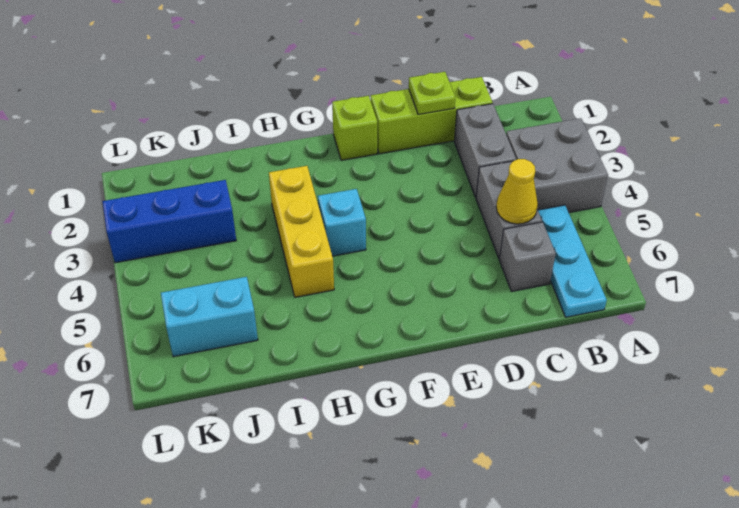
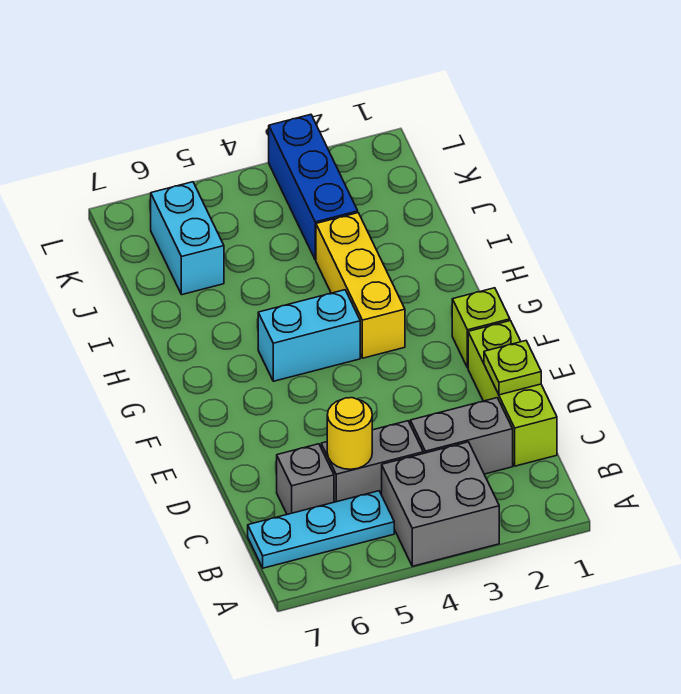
yellow 1x1 cone [496,159,538,224] -> yellow 1x1 round brick [327,398,372,469]
cyan 1x1 brick [318,189,366,256] -> cyan 1x2 brick [258,290,360,381]
yellow 1x3 brick [269,166,334,297] -> yellow 1x3 brick turned to [316,213,405,358]

